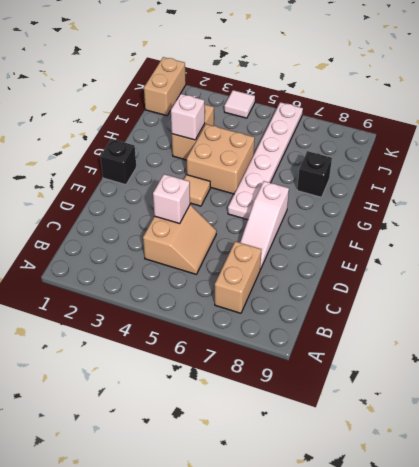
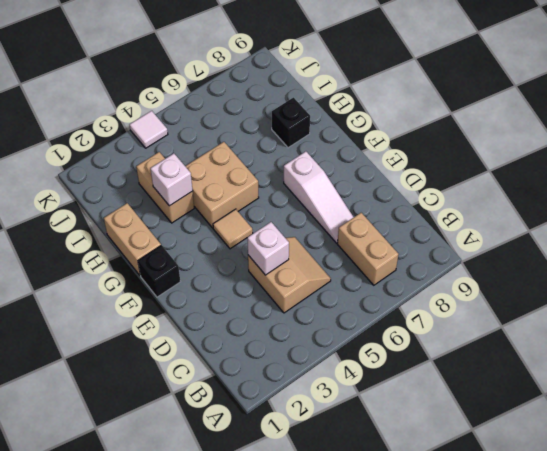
white 1x6 plate [228,102,303,220] -> none
tan 1x2 brick [144,57,186,116] -> tan 1x2 brick moved to [104,203,161,275]

